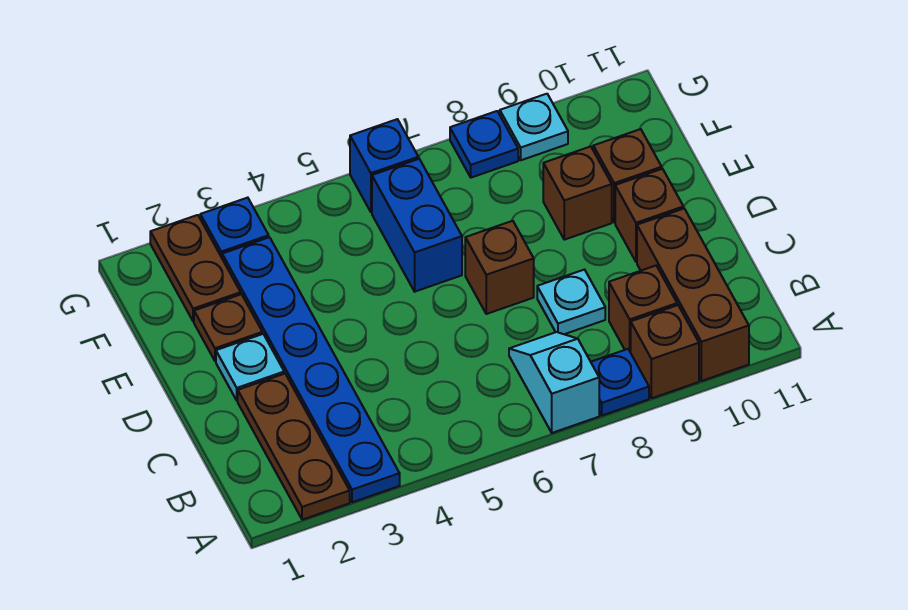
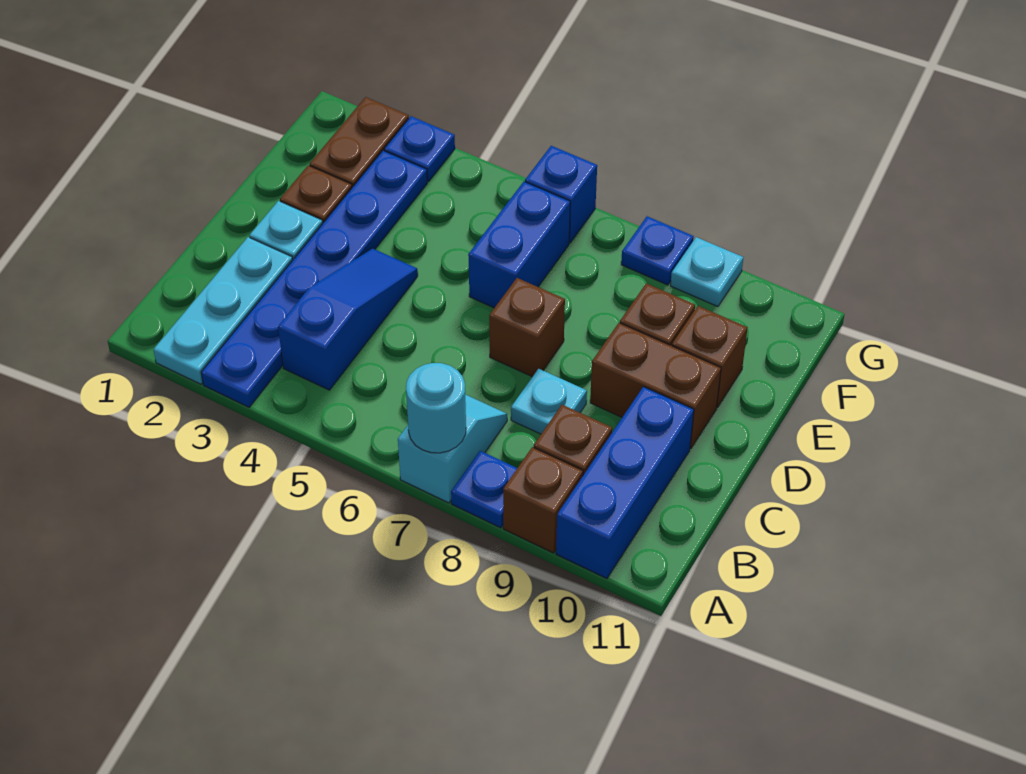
brown 1x3 plate [238,374,350,520] -> cyan 1x3 plate [153,237,293,384]
none -> cyan 1x1 round brick [406,363,466,453]
brown 1x3 brick [637,209,749,381] -> blue 1x3 brick [556,387,694,579]
none -> blue 1x3 slope [278,248,418,390]
brown 1x1 brick [615,169,683,262] -> brown 1x2 brick [590,323,721,449]

